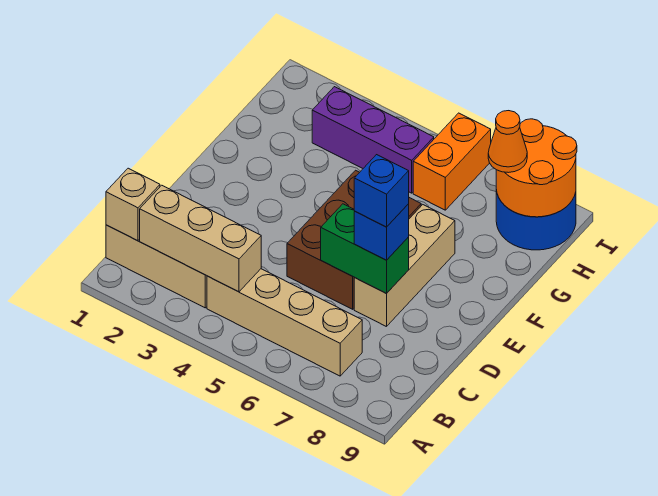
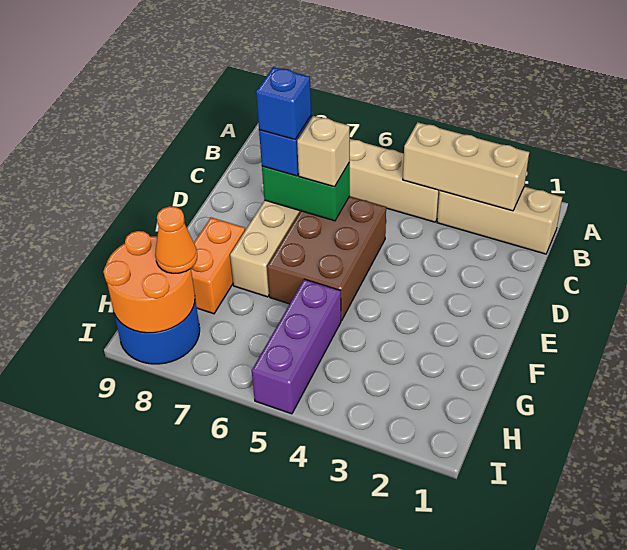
tan 1x1 brick [106,168,160,241] -> tan 1x1 brick moved to [297,116,350,187]
purple 1x3 brick [312,87,434,193] -> purple 1x3 brick turned to [252,279,341,414]
orange 1x2 brick [413,113,491,210] -> orange 1x2 brick moved to [191,218,245,314]

